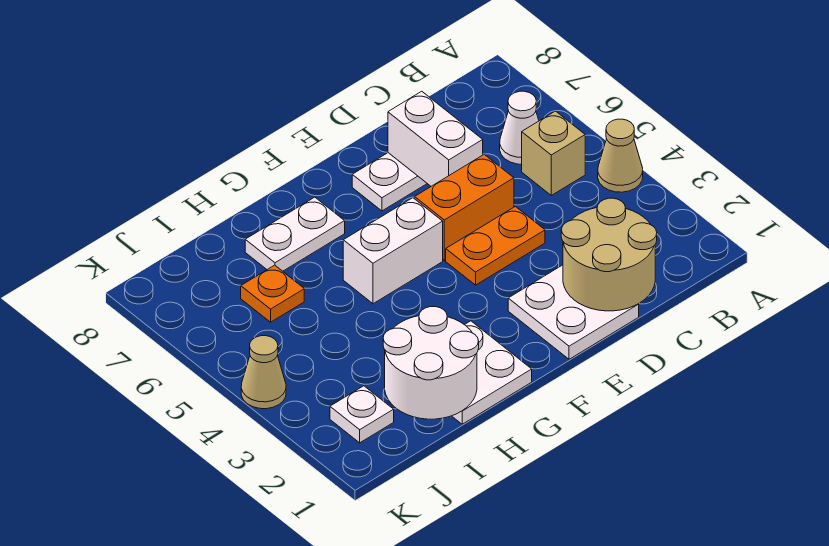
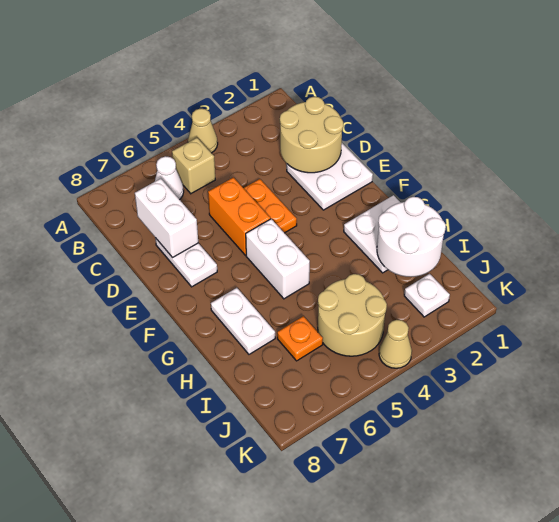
white 1x2 brick [388,91,483,186] -> white 1x2 brick turned to [135,179,198,258]
none -> tan 2x2 round brick [318,274,387,356]

